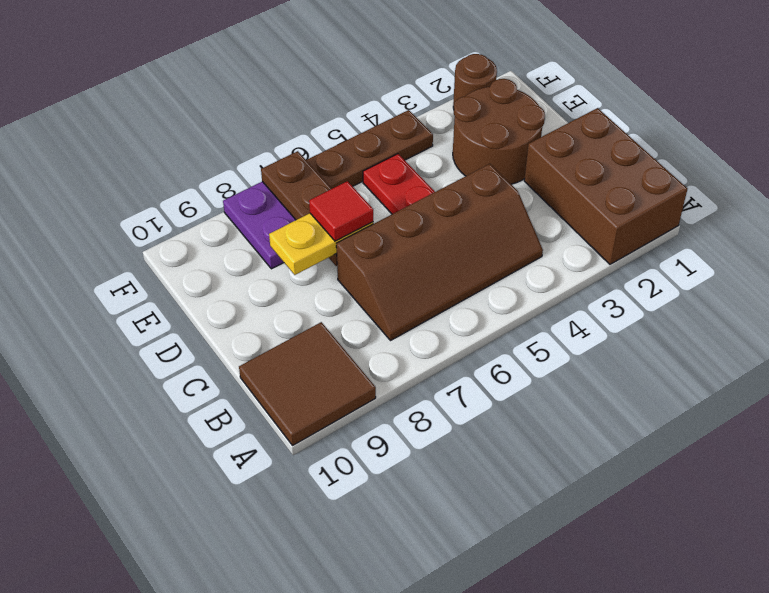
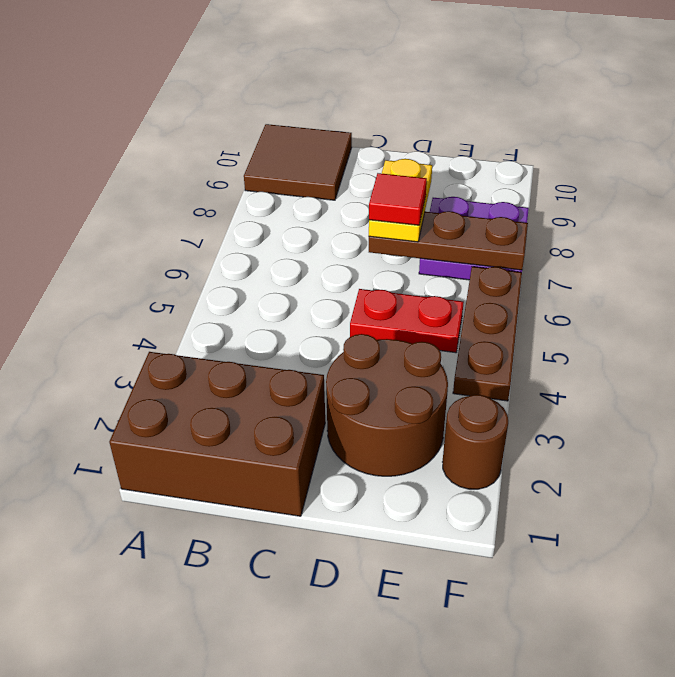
brown 2x4 slope [336,164,543,341] -> none

